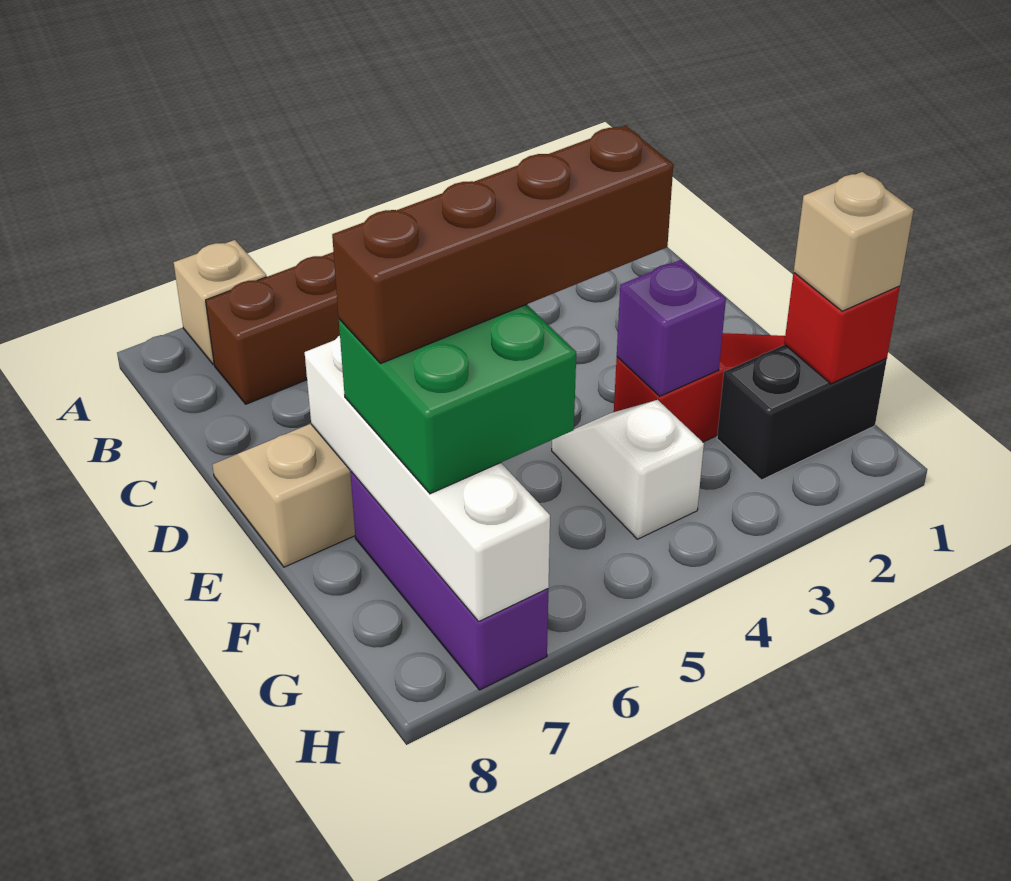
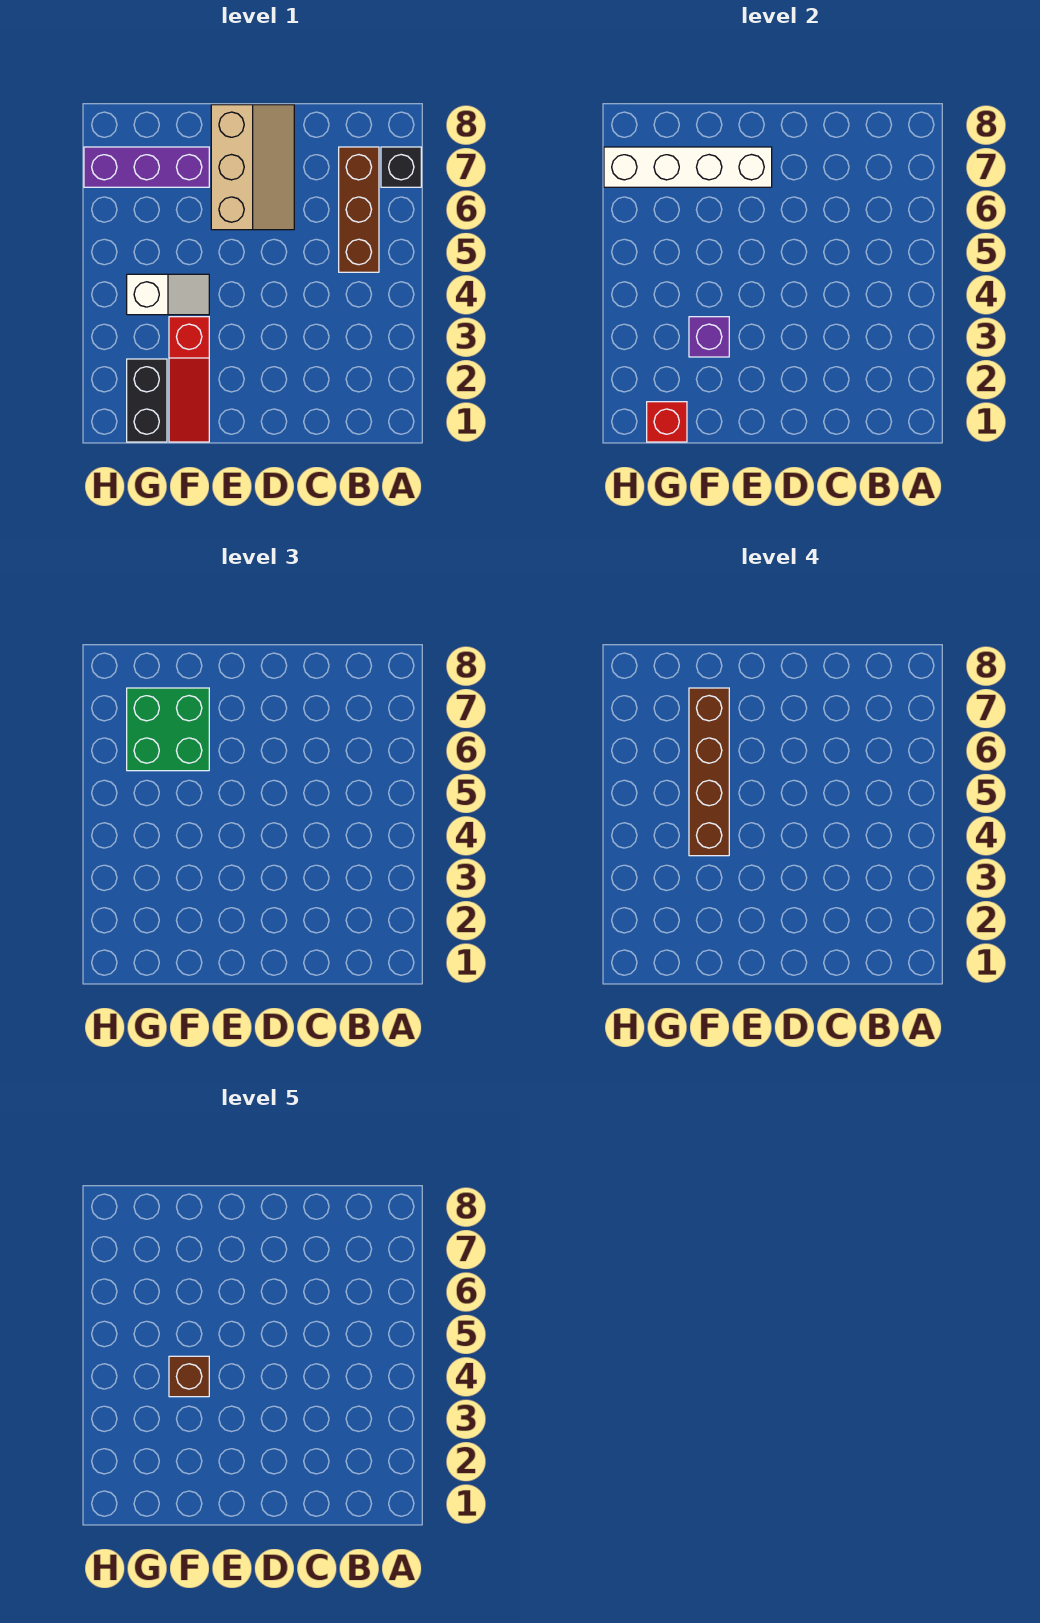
tan 1x1 brick [174,240,266,364] -> black 1x1 brick [381,147,421,187]
none -> brown 1x1 brick [169,1356,209,1397]
tan 1x1 brick [794,172,914,311] -> none

